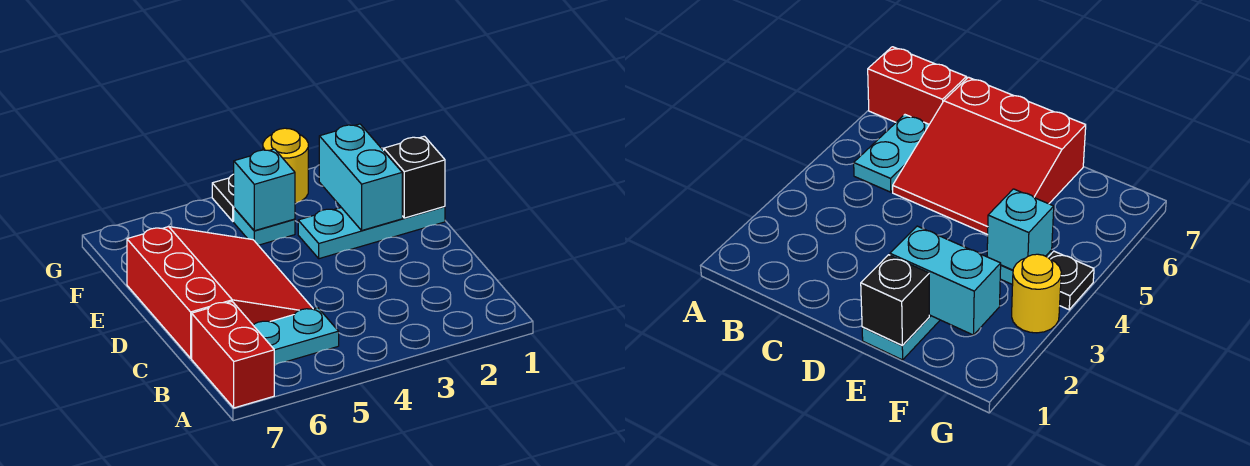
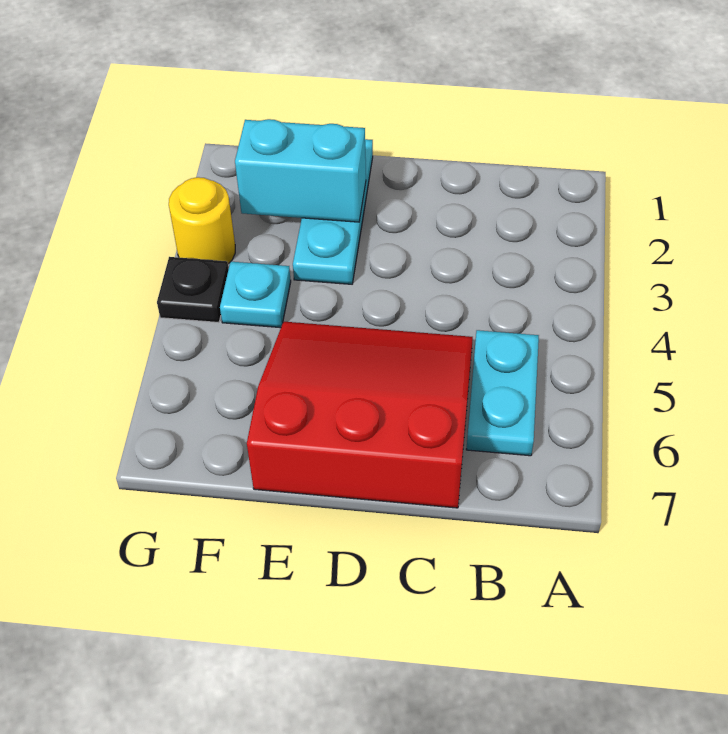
red 1x2 brick [192,302,274,408] -> none
black 1x1 brick [384,136,445,218] -> none
cyan 1x1 brick [234,149,295,231] -> none

